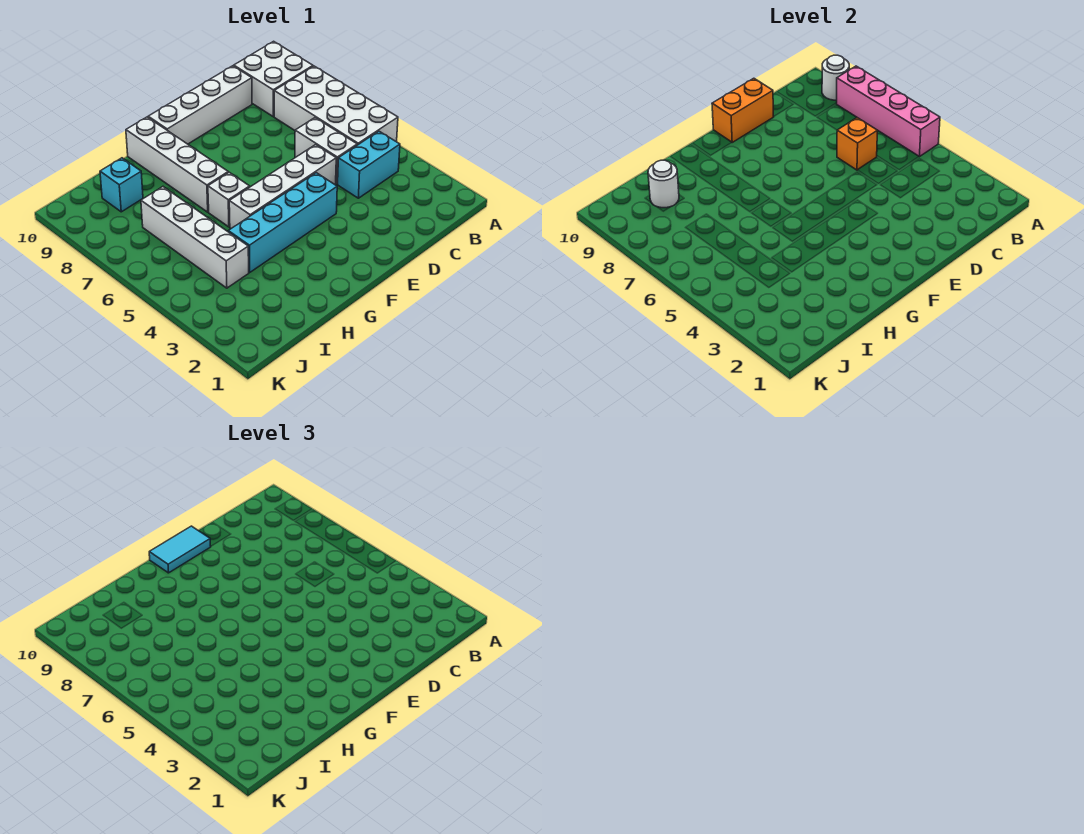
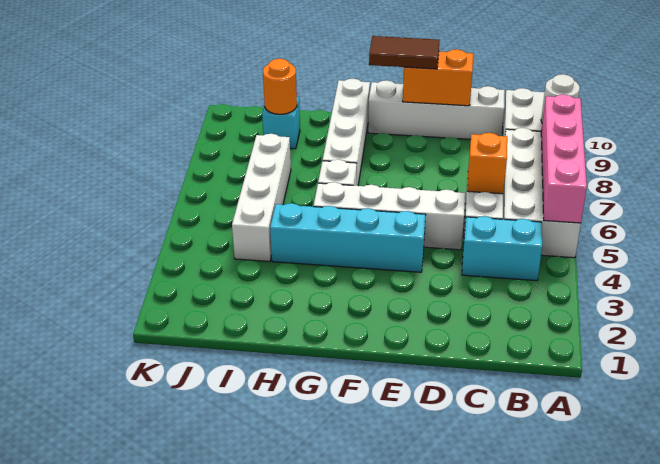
cyan 1x2 tile [149,526,211,573] -> brown 1x2 tile [369,36,439,69]
white 1x1 round brick [648,160,679,208] -> orange 1x1 round brick [263,59,297,114]

